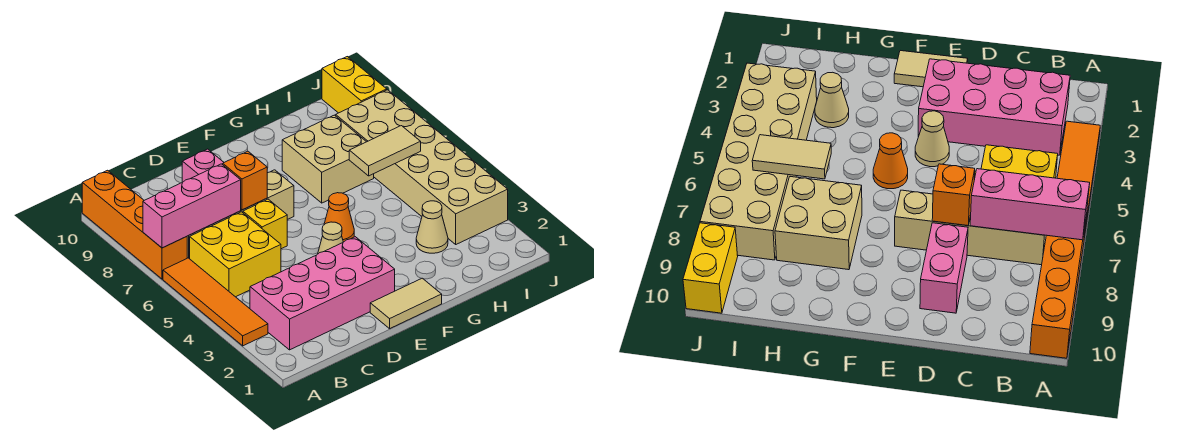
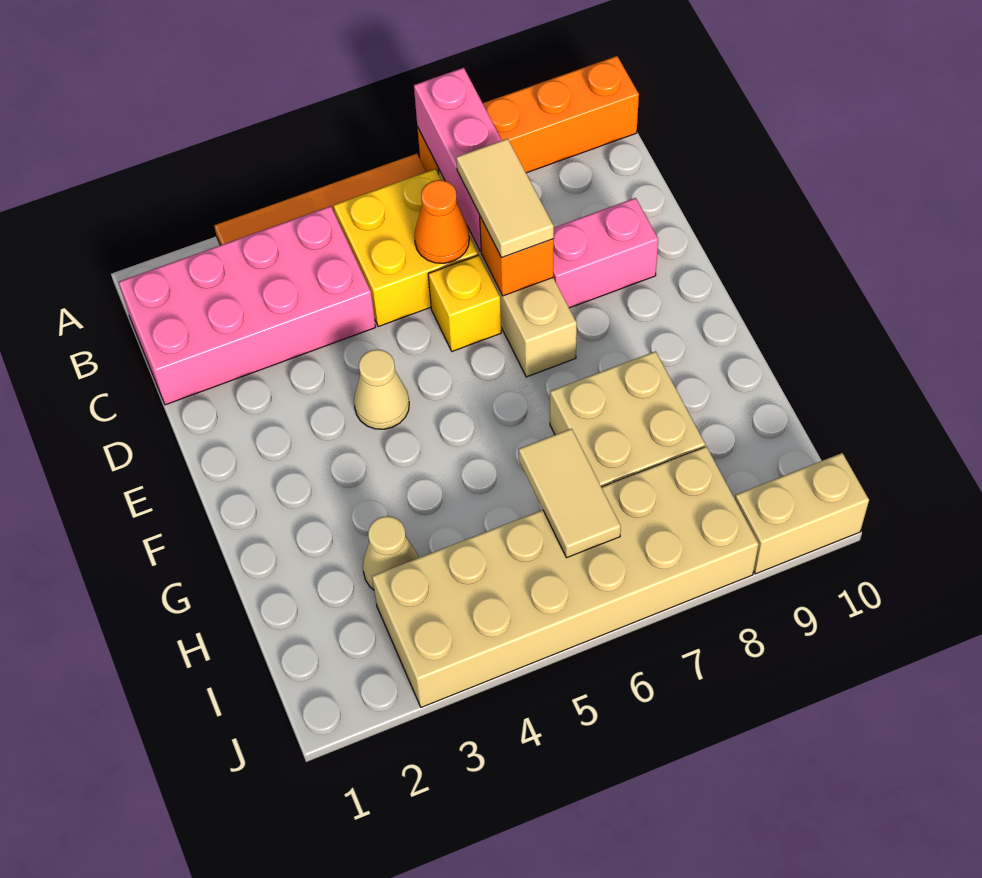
pink 2x4 brick [250,237,395,350] -> pink 2x4 brick turned to [119,206,376,405]
tan 1x2 tile [370,278,442,329] -> tan 1x2 tile moved to [456,139,554,258]
orange 1x1 cone [324,193,354,242] -> orange 1x1 cone moved to [414,180,469,263]
yellow 1x2 brick [322,57,387,113] -> tan 1x2 brick [735,453,869,574]

